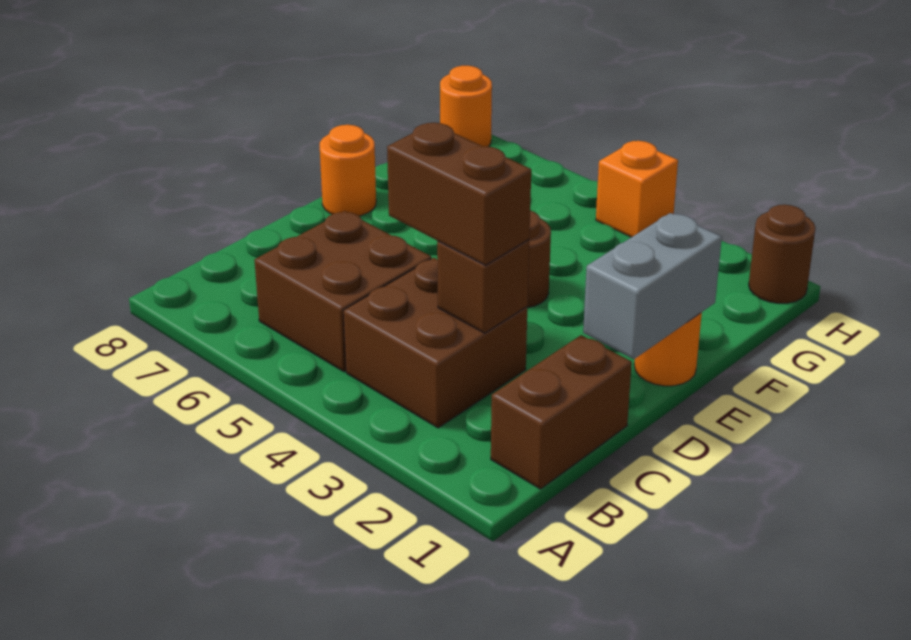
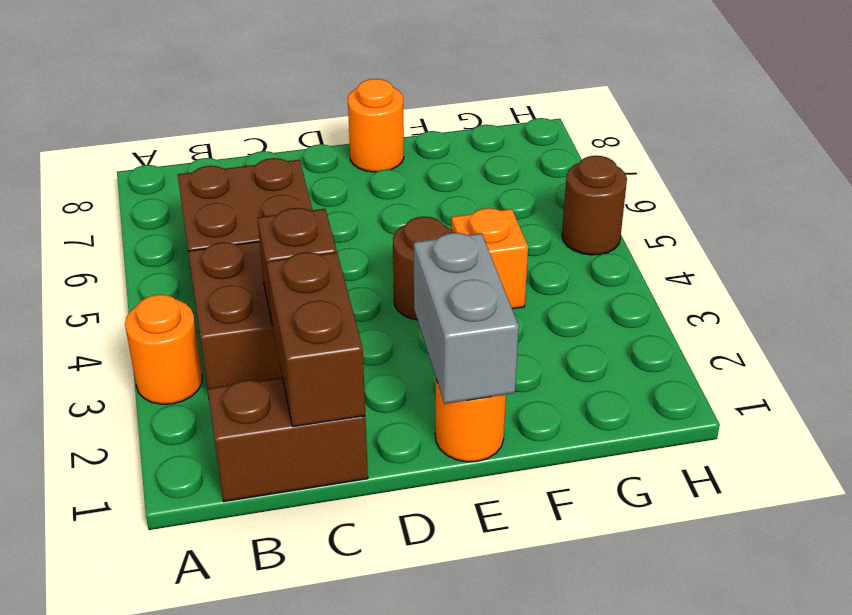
brown 1x2 brick [387,123,531,265] -> brown 1x2 brick moved to [267,252,365,427]
grey 1x2 brick [583,213,722,359] -> grey 1x2 brick turned to [414,233,519,404]
brown 1x1 round brick [749,205,815,303] -> brown 1x1 round brick moved to [562,156,627,255]
orange 1x1 brick [596,141,678,237] -> orange 1x1 brick moved to [451,208,528,309]
orange 1x1 round brick [440,66,492,147] -> orange 1x1 round brick moved to [125,295,202,404]

